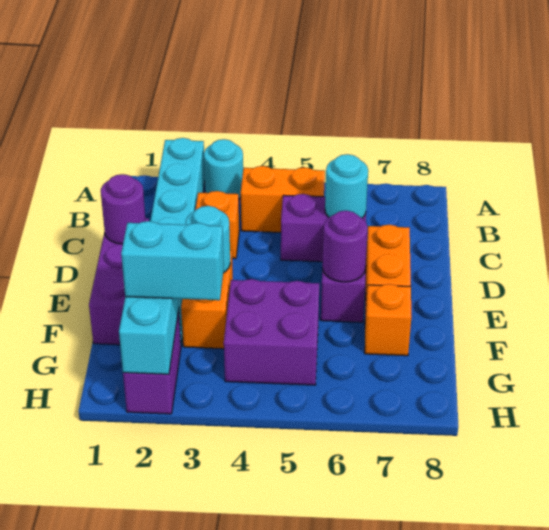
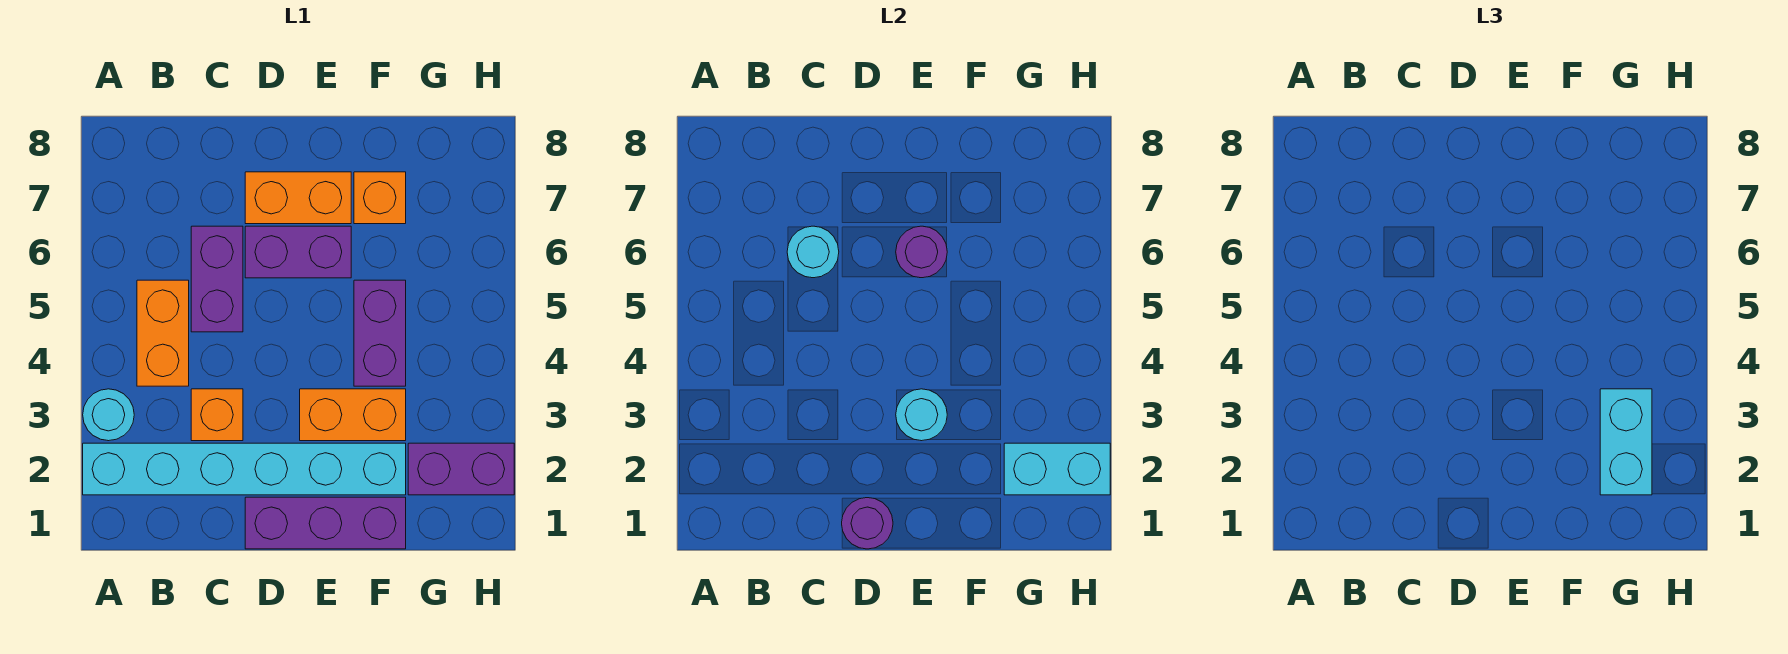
purple 2x2 brick [224,279,319,385] -> purple 1x2 brick [354,280,406,386]

